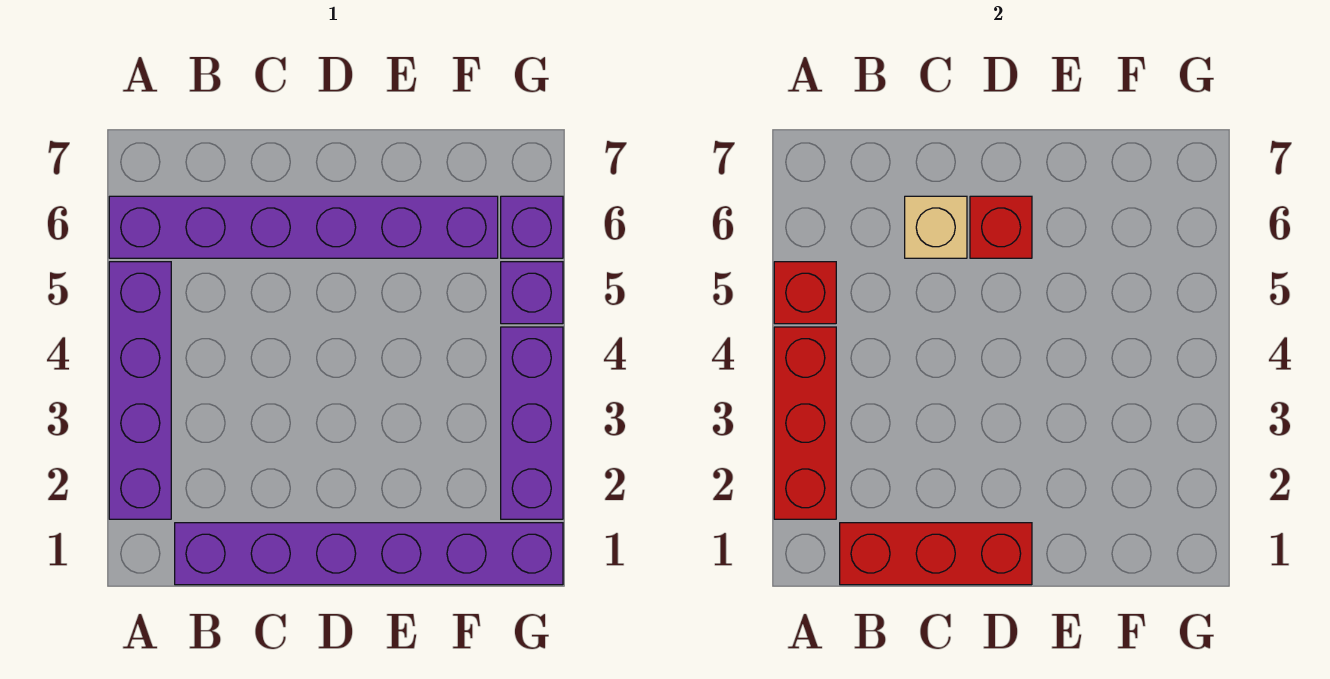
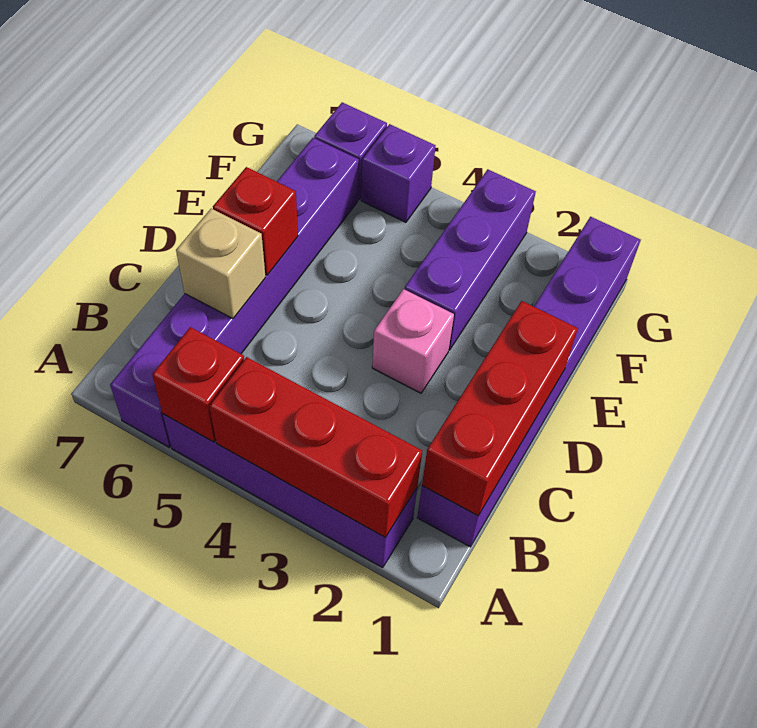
none -> pink 1x1 brick [372,289,454,393]
purple 1x3 brick [501,327,563,519] -> purple 1x3 brick turned to [405,169,536,350]

